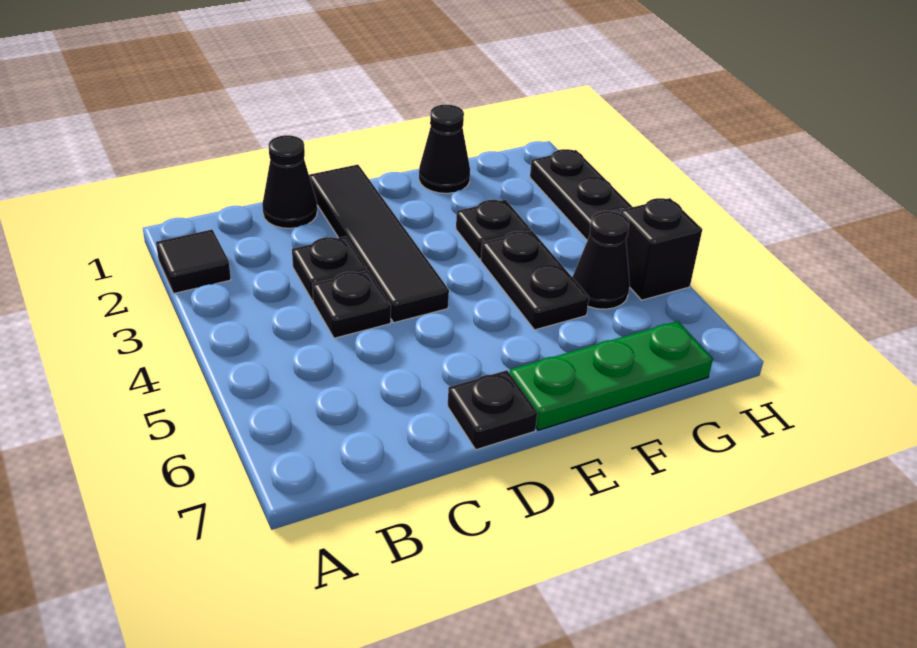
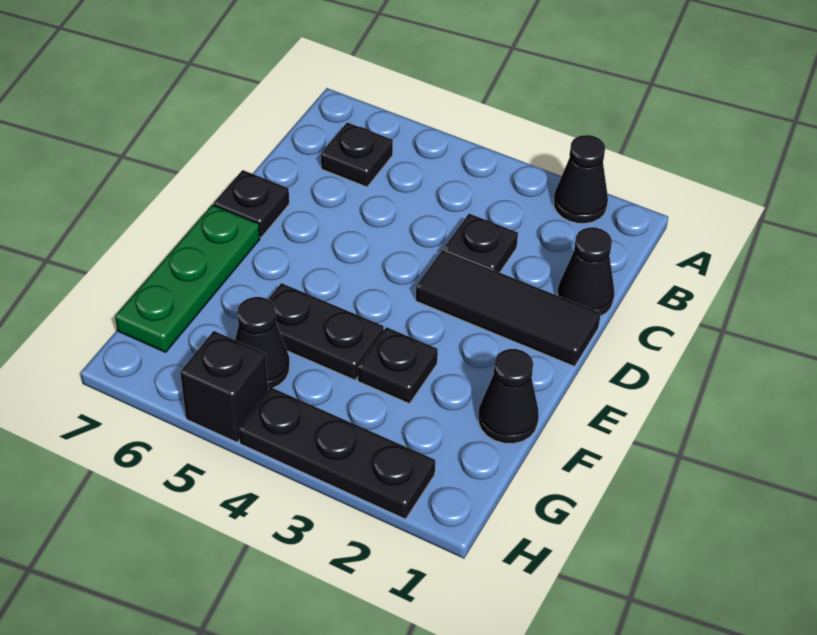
black 1x1 tile [156,230,231,294] -> black 1x1 cone [554,135,608,223]
black 1x1 plate [312,270,391,338] -> black 1x1 plate moved to [321,122,393,187]
black 1x4 tile [309,165,449,323] -> black 1x3 tile [416,250,601,367]

